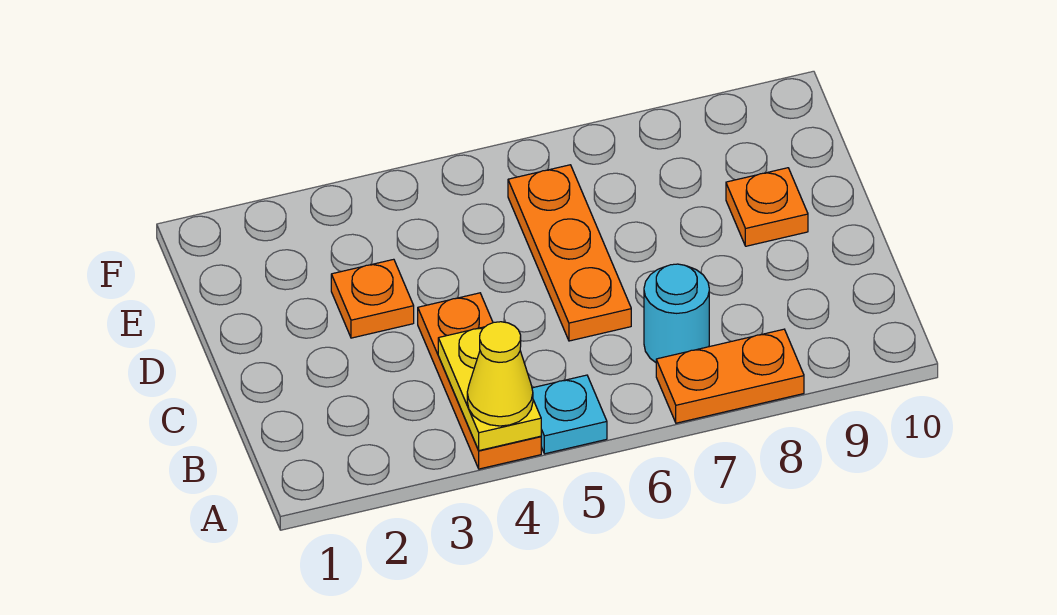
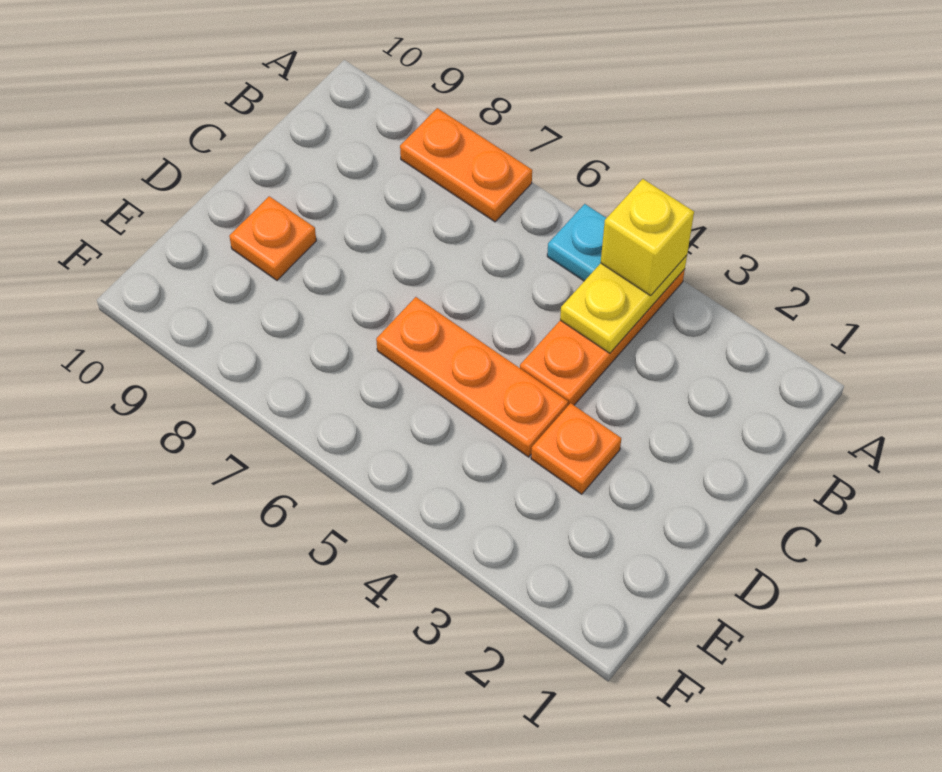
yellow 1x1 cone [467,322,533,426] -> yellow 1x1 brick [601,179,694,296]
cyan 1x1 round brick [644,264,709,362] -> none
orange 1x3 plate [508,165,631,341] -> orange 1x3 plate turned to [376,297,568,457]

